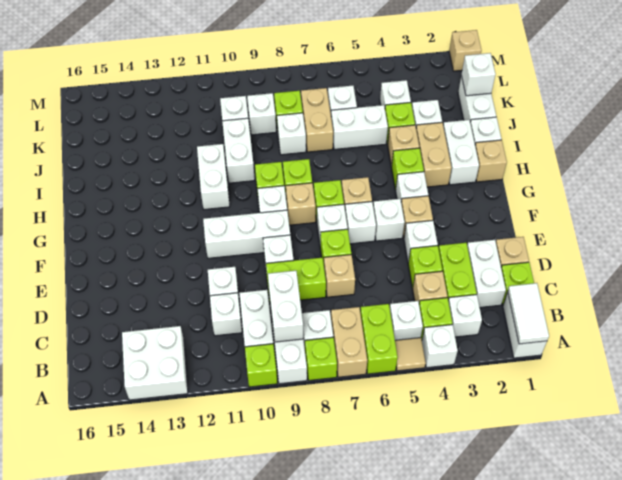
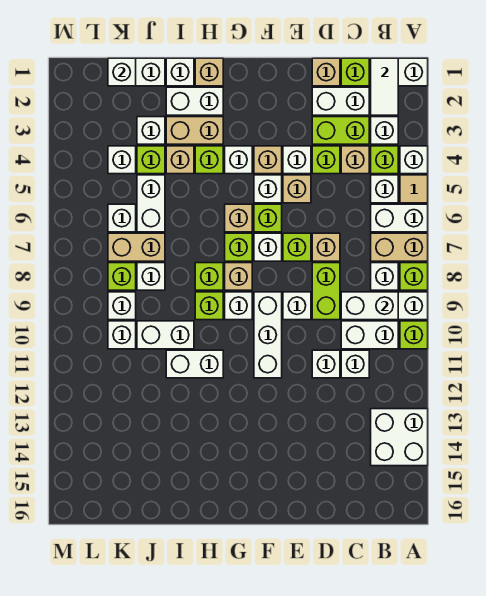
white 1x2 tile [508,283,549,344] -> white 1x2 tile turned to [371,58,398,115]
lime 1x2 brick [360,304,398,374] -> white 1x2 brick [371,204,428,232]
white 1x1 brick [345,202,376,244] -> lime 1x1 brick [254,204,282,232]
tan 1x1 brick [449,30,481,71] -> tan 1x1 brick moved to [283,175,311,203]

